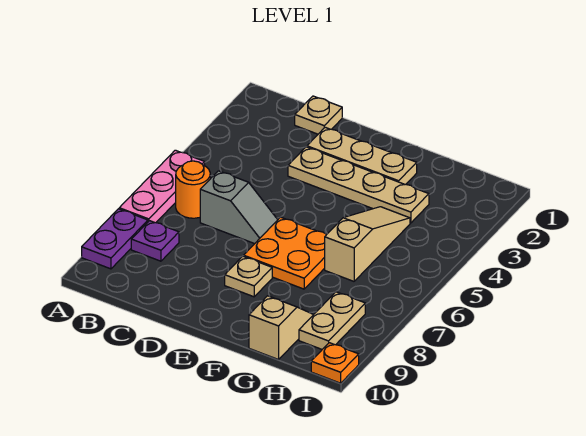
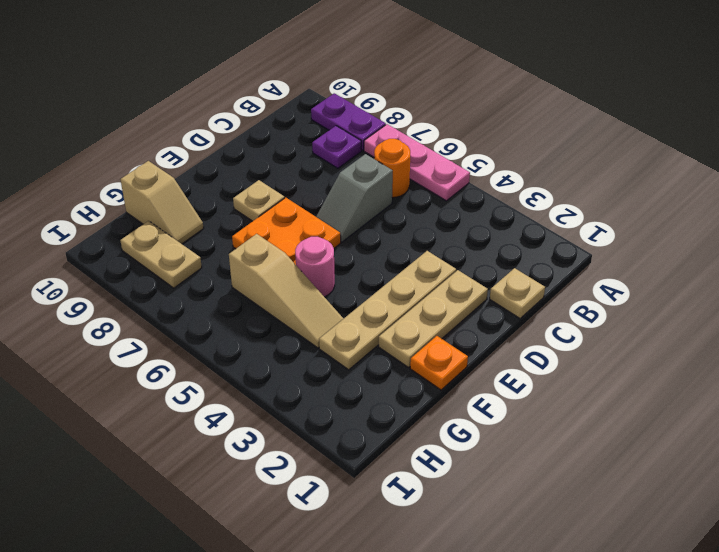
none -> pink 1x1 round brick [295,237,335,297]
orange 1x1 plate [311,343,359,383] -> orange 1x1 plate moved to [410,336,468,390]

